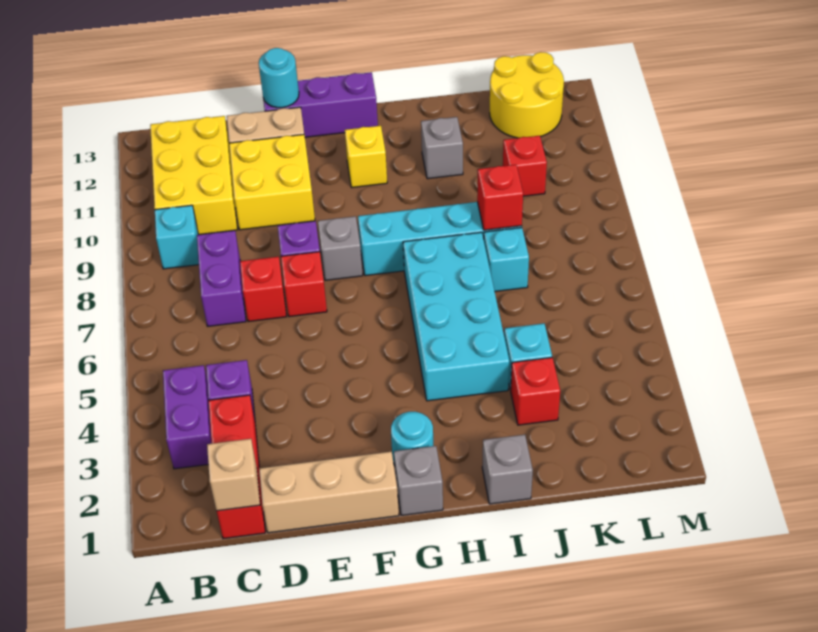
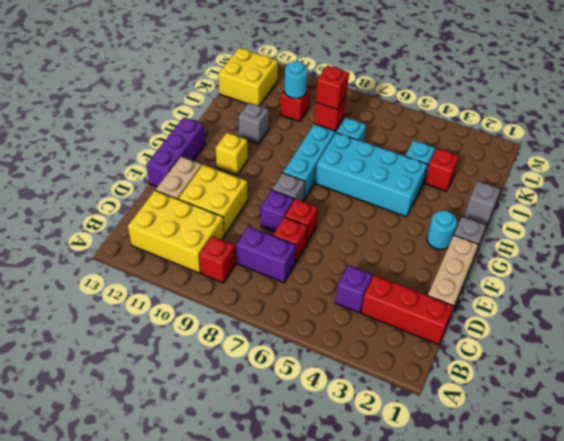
purple 1x2 brick [163,365,212,469] -> none
cyan 1x1 brick [155,205,199,269] -> red 1x1 brick [199,236,235,283]
tan 1x1 brick [207,439,260,511] -> none
cyan 1x1 round brick [259,48,299,108] -> cyan 1x1 round brick moved to [284,61,308,99]
none -> red 1x1 brick [316,66,349,110]
yellow 2x2 round brick [490,52,564,138] -> yellow 2x2 brick [218,48,278,106]

